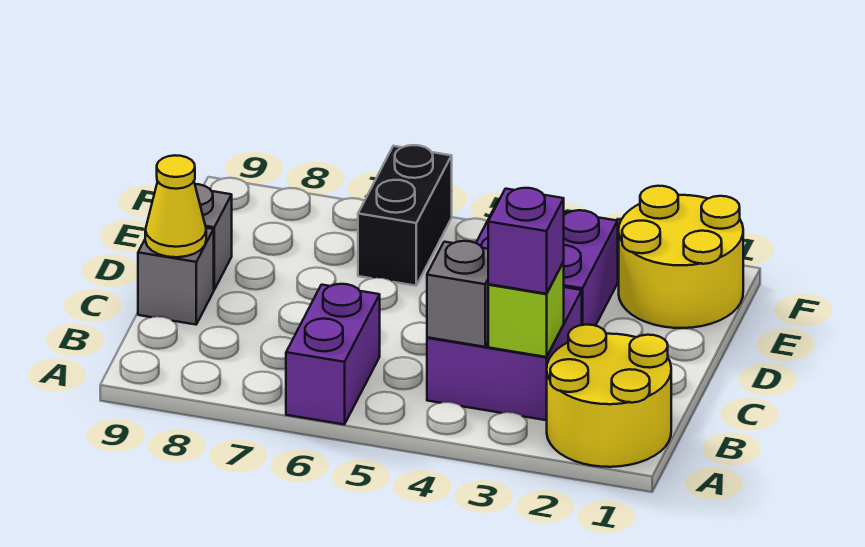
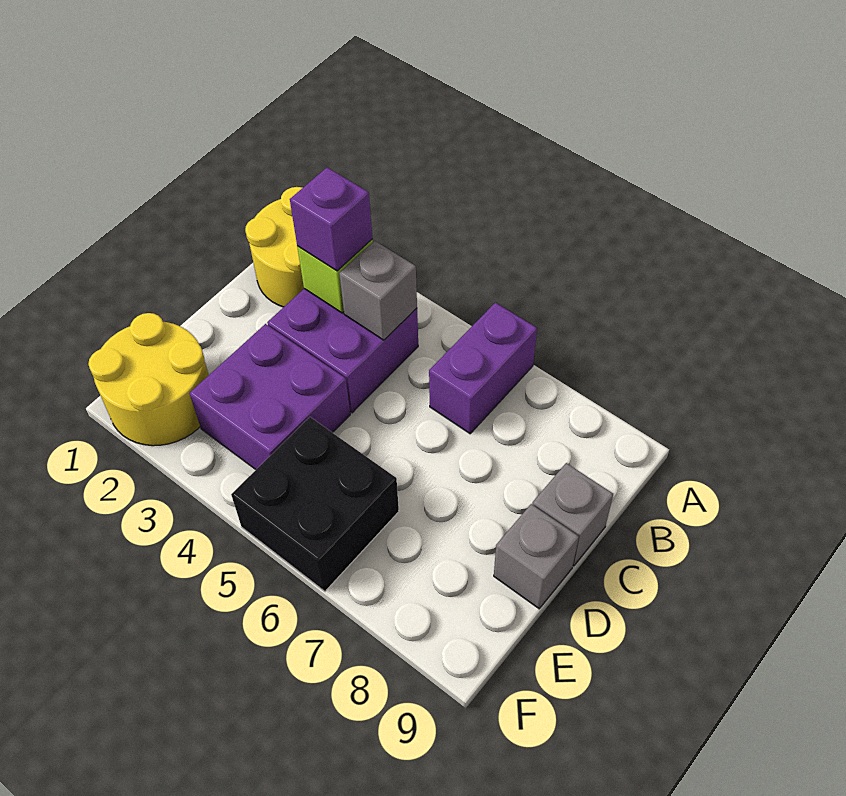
yellow 1x1 cone [145,155,206,257] -> none
black 1x2 brick [358,145,452,286] -> black 2x2 brick [231,417,399,591]

